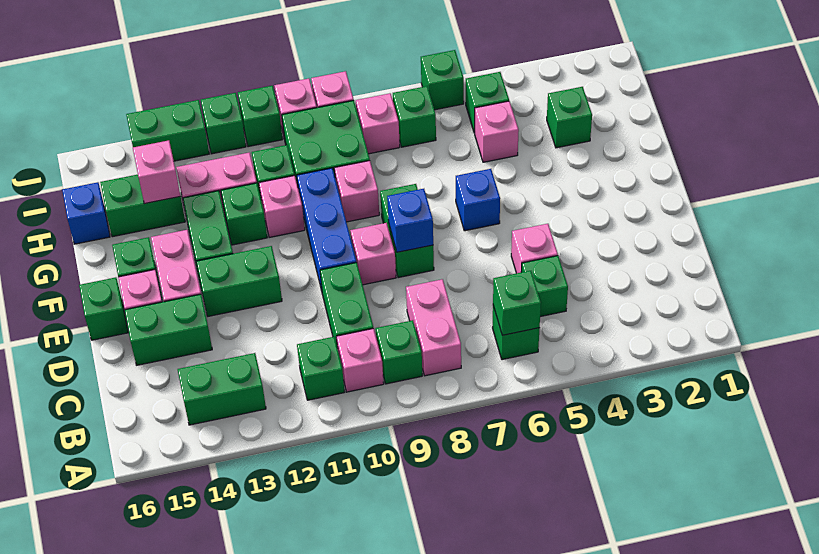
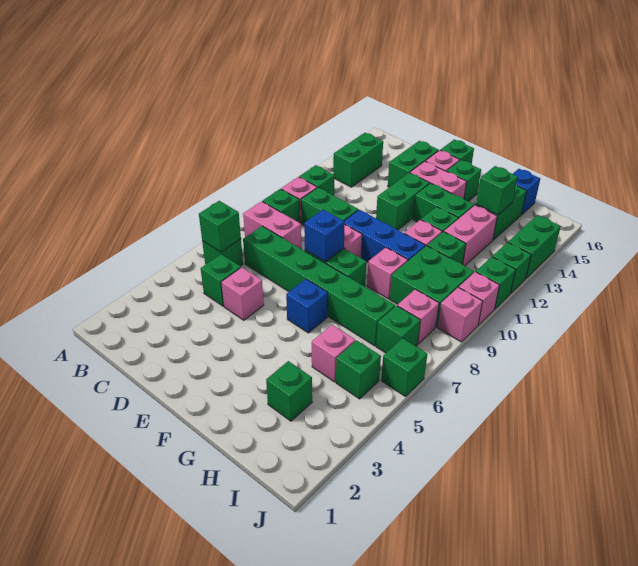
none -> green 1x6 brick [243,226,395,346]
pink 1x1 brick [133,140,180,204] -> green 1x1 brick [476,166,518,215]

